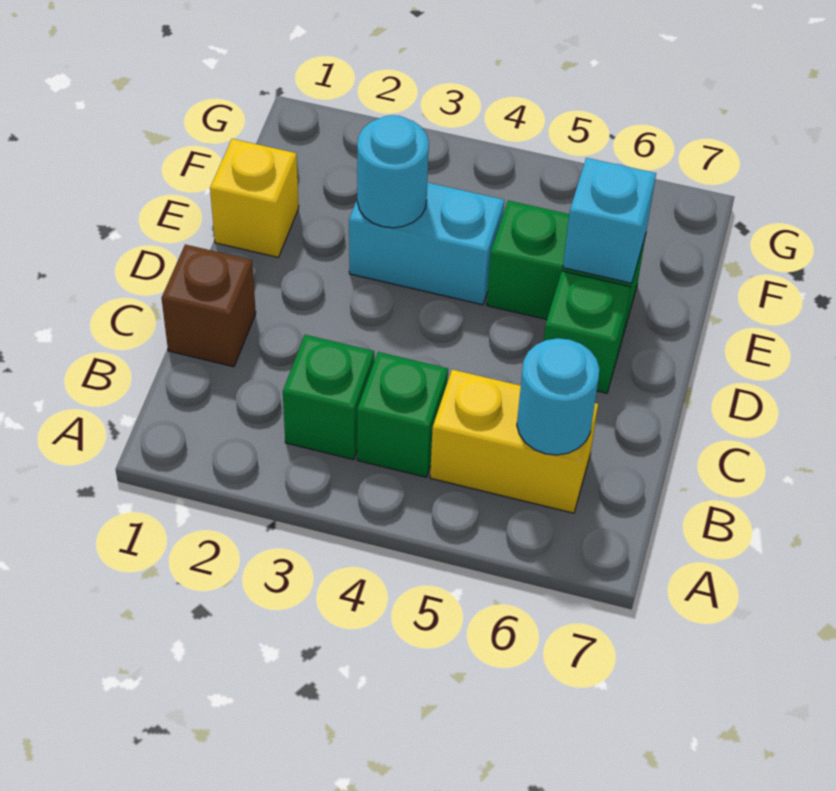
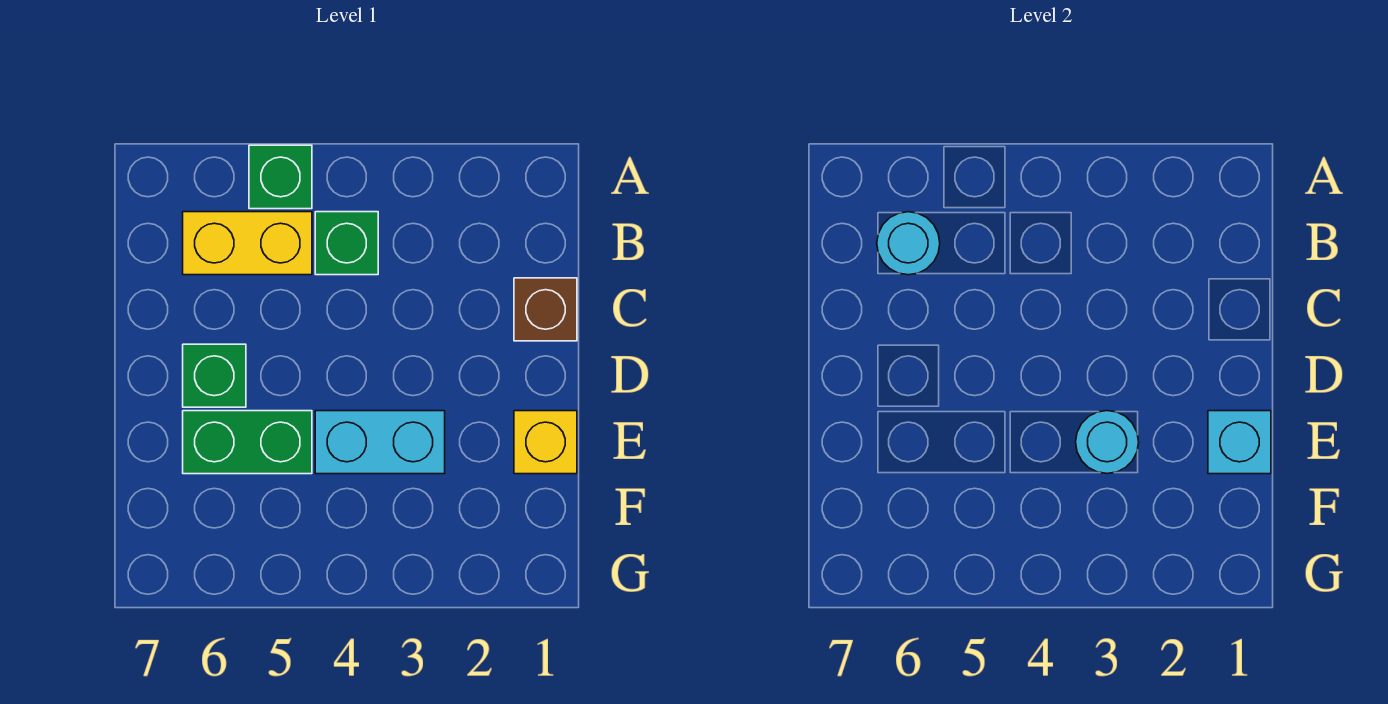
green 1x1 brick [283,335,374,460] -> green 1x1 brick moved to [249,145,312,209]
cyan 1x1 brick [563,158,656,283] -> cyan 1x1 brick moved to [1208,411,1271,474]

